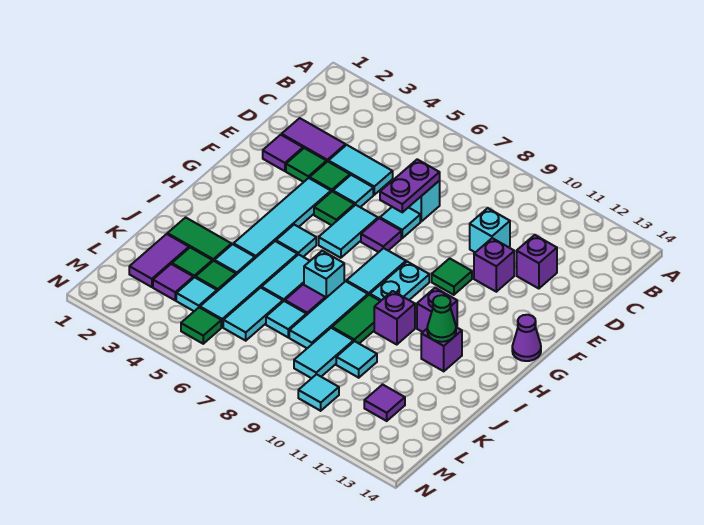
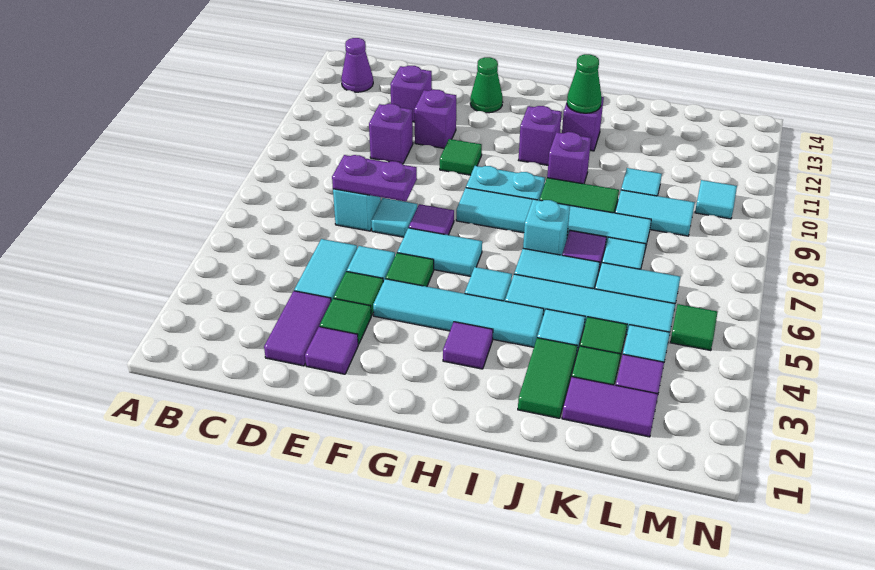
cyan 1x1 brick [470,208,510,252] -> purple 1x1 brick [369,104,413,164]
none -> green 1x1 cone [470,57,503,113]
purple 1x1 cone [512,315,541,361] -> purple 1x1 cone moved to [341,38,373,92]
purple 1x1 tile [364,385,405,421] -> purple 1x1 tile moved to [443,322,493,369]

